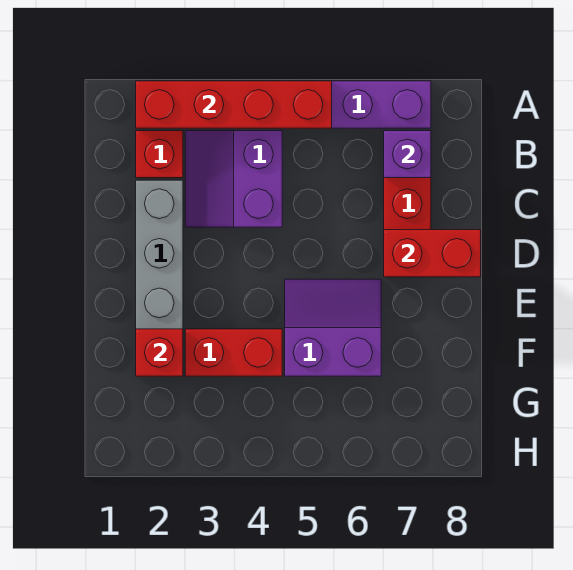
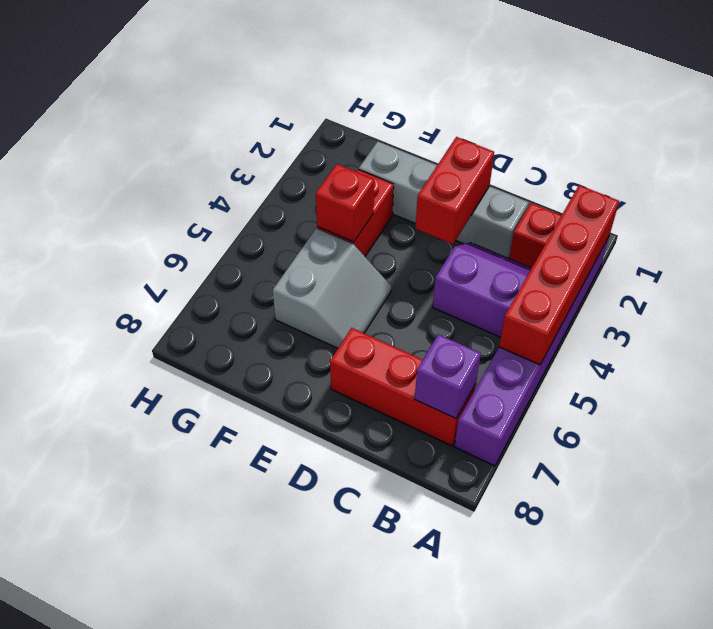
red 1x2 brick [384,230,481,277] -> red 1x2 brick moved to [415,137,494,244]
purple 2x2 slope [285,279,381,376] -> grey 2x2 slope [273,228,391,348]
red 1x1 brick [136,329,183,376] -> red 1x1 brick moved to [316,164,374,242]

